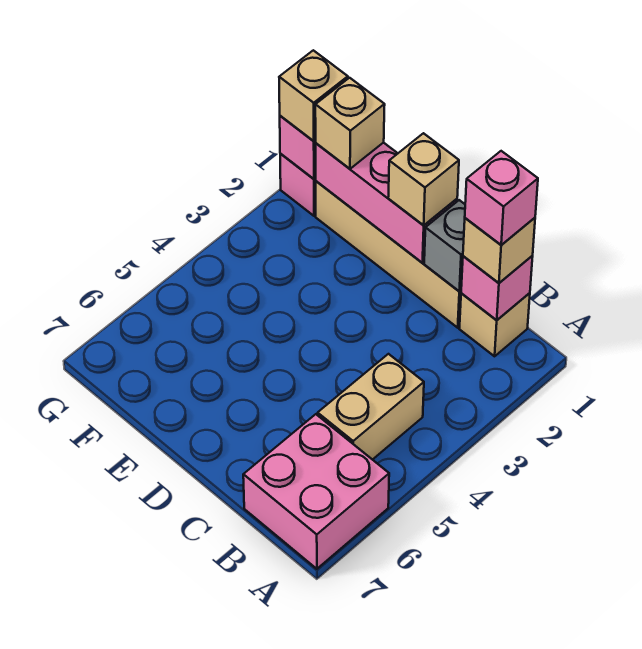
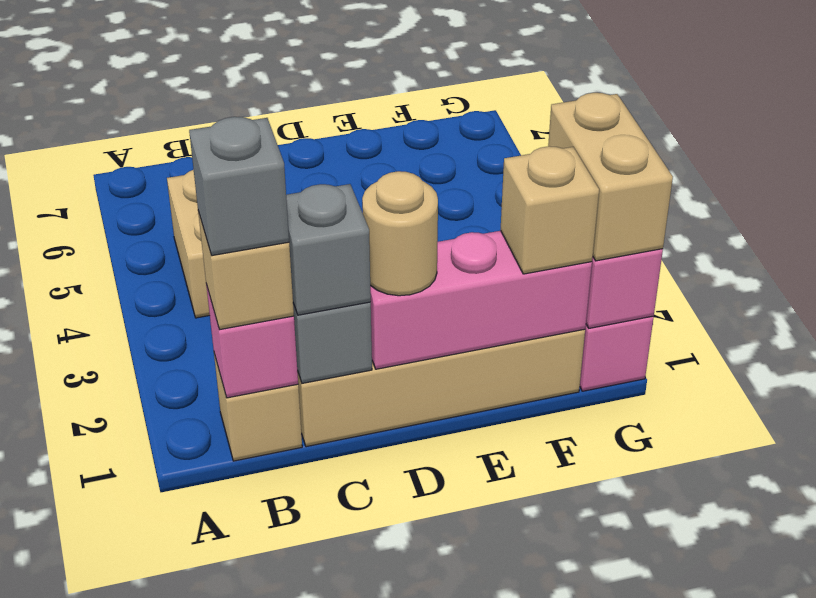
pink 2x2 brick [243,414,389,569] -> none
pink 1x1 brick [465,151,538,245] -> grey 1x1 brick [189,117,289,256]
none -> grey 1x1 brick [286,184,371,315]
tan 1x1 brick [388,133,459,225] -> tan 1x1 round brick [362,171,438,296]
tan 1x1 brick [279,50,348,141] -> tan 1x2 brick [548,93,673,261]

